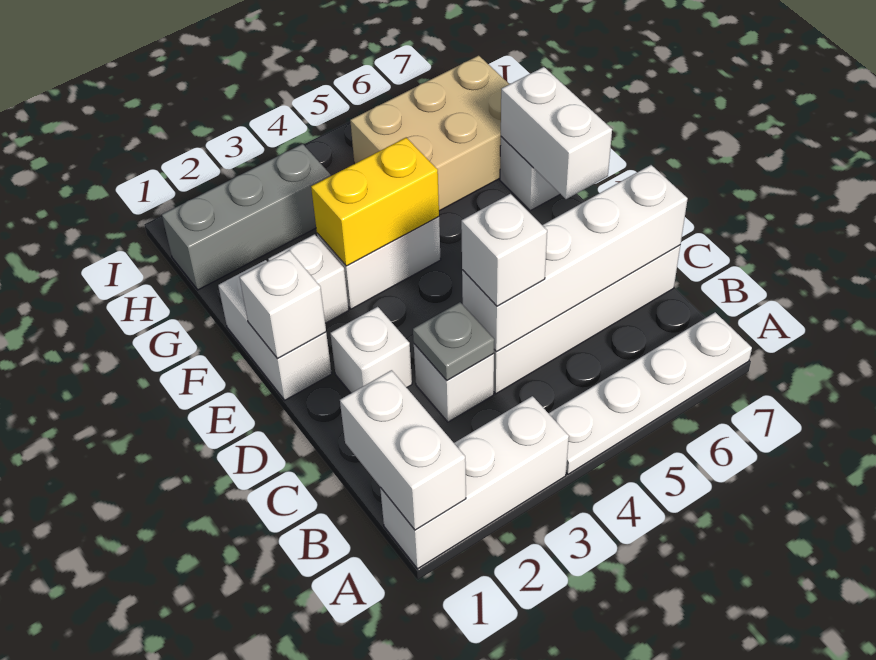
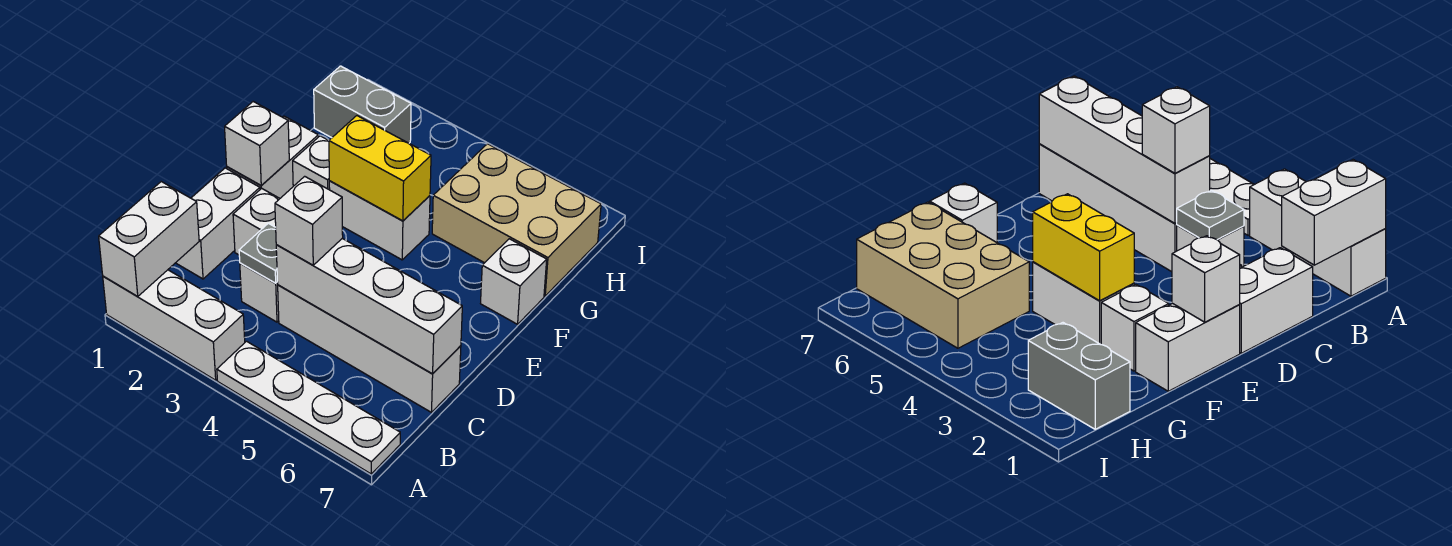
white 1x2 brick [501,67,612,199] -> white 1x2 brick moved to [176,168,260,279]
grey 1x3 brick [162,144,331,290] -> grey 1x2 brick [314,66,411,143]

